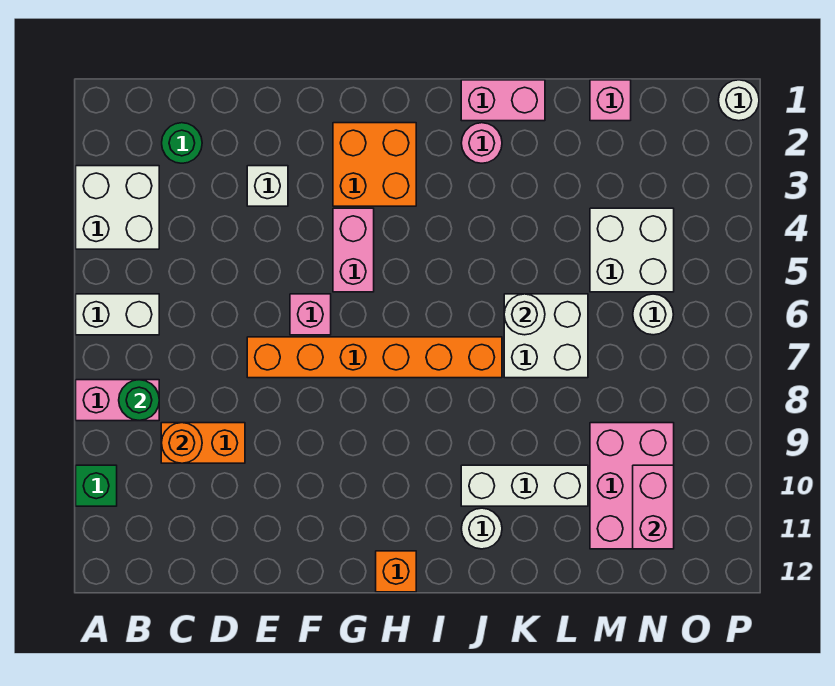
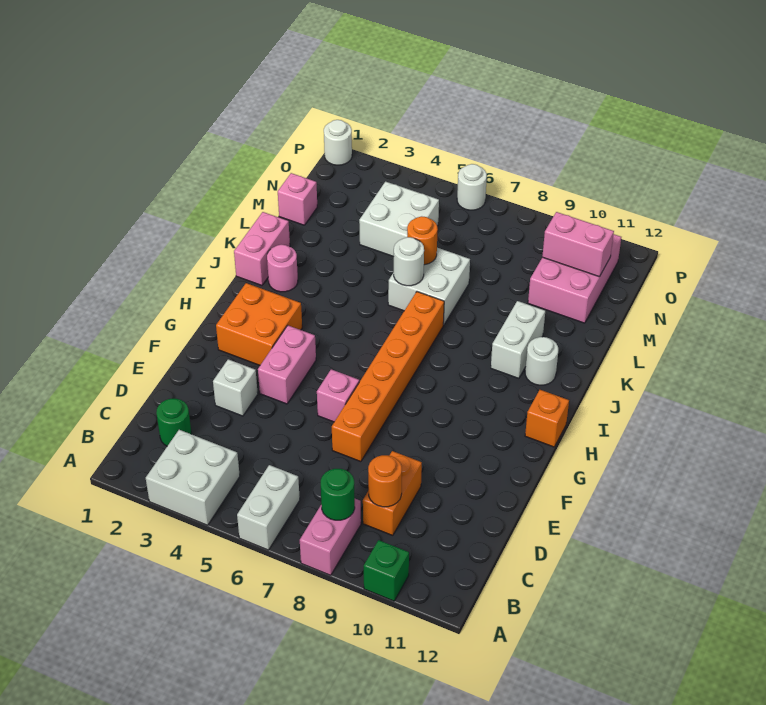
pink 1x2 brick [333,208,374,292] -> pink 1x2 brick turned to [258,326,316,404]
white 1x3 brick [461,465,588,506] -> white 1x2 brick [491,301,545,378]
none -> orange 1x1 round brick [407,216,438,265]
pink 2x3 brick [590,423,674,549] -> pink 2x3 brick turned to [528,234,621,323]
white 1x1 round brick [633,294,673,335] -> white 1x1 round brick moved to [457,164,487,210]

